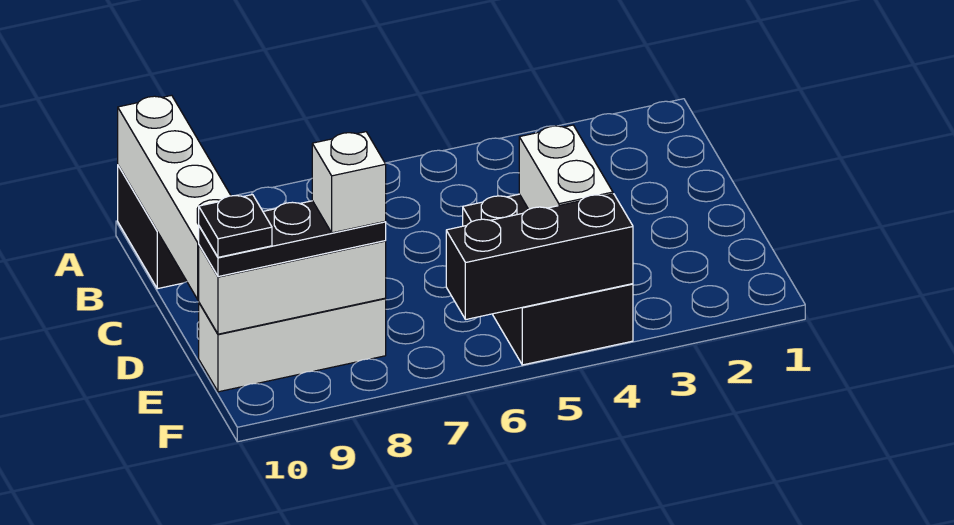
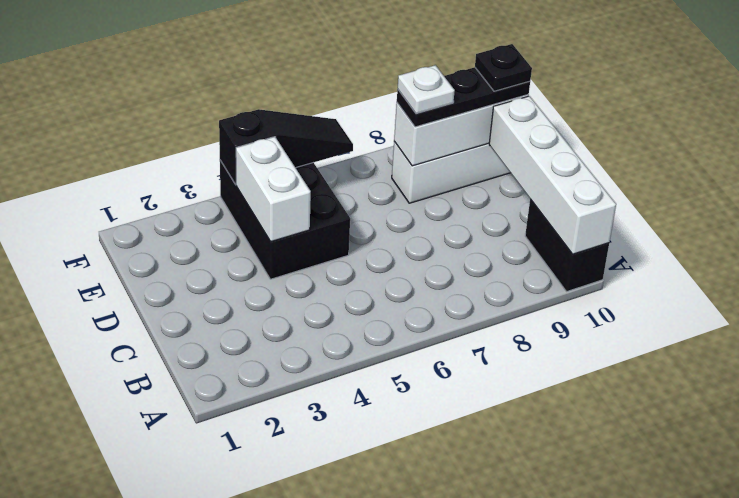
white 1x1 brick [312,132,386,233] -> white 1x1 plate [398,65,455,114]
black 1x3 brick [446,194,633,320] -> black 1x3 slope [219,109,353,185]

